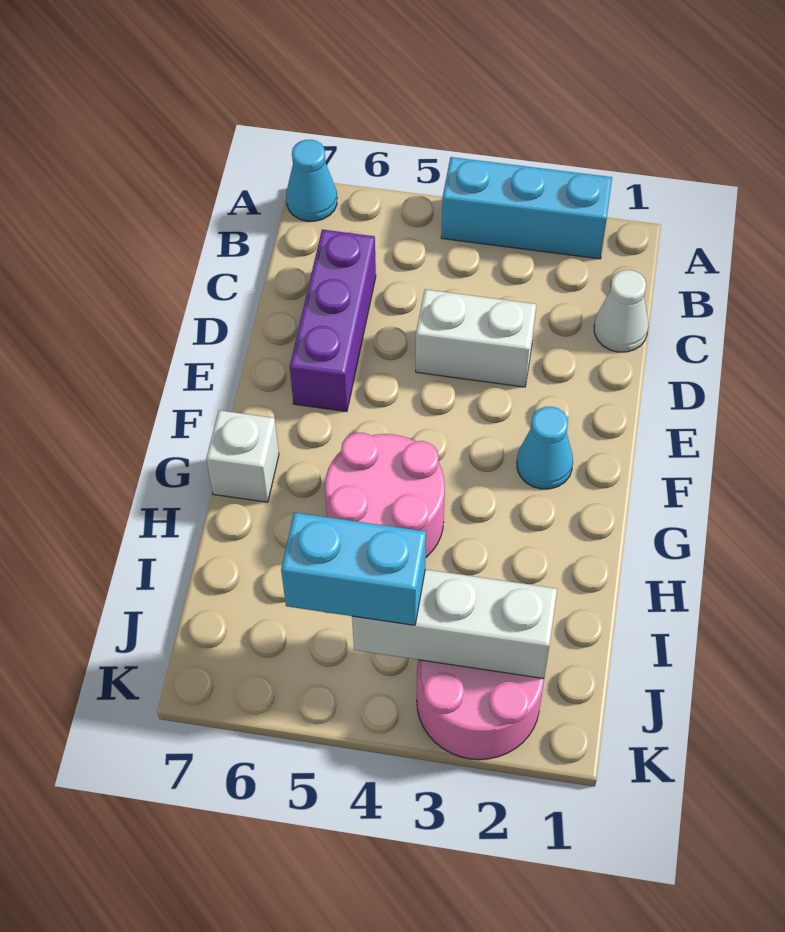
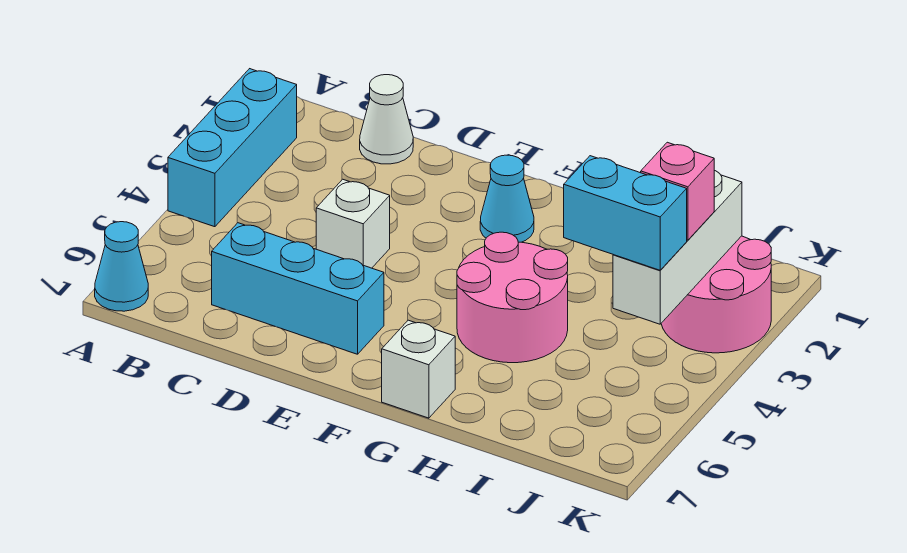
purple 1x3 brick [290,230,376,412] -> cyan 1x3 brick [212,223,384,354]
white 1x2 brick [416,289,536,387] -> white 1x1 brick [316,179,390,268]
none -> pink 1x1 brick [641,142,714,240]
cyan 1x2 brick [281,512,426,625] -> cyan 1x2 brick turned to [564,156,687,270]

